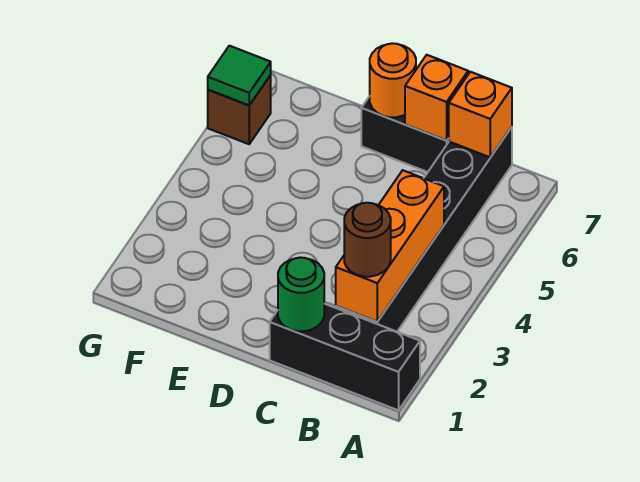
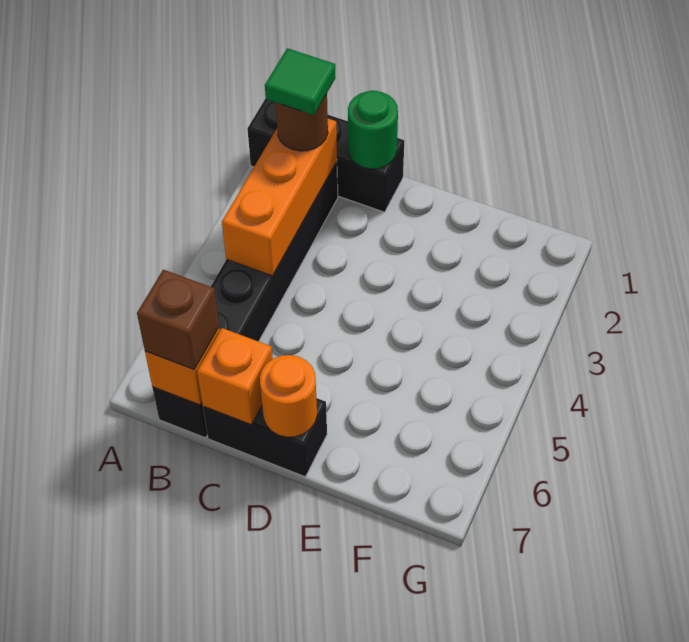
brown 1x1 brick [208,75,271,144] -> brown 1x1 brick moved to [137,270,219,370]
green 1x1 tile [208,46,271,105] -> green 1x1 tile moved to [265,48,335,115]

